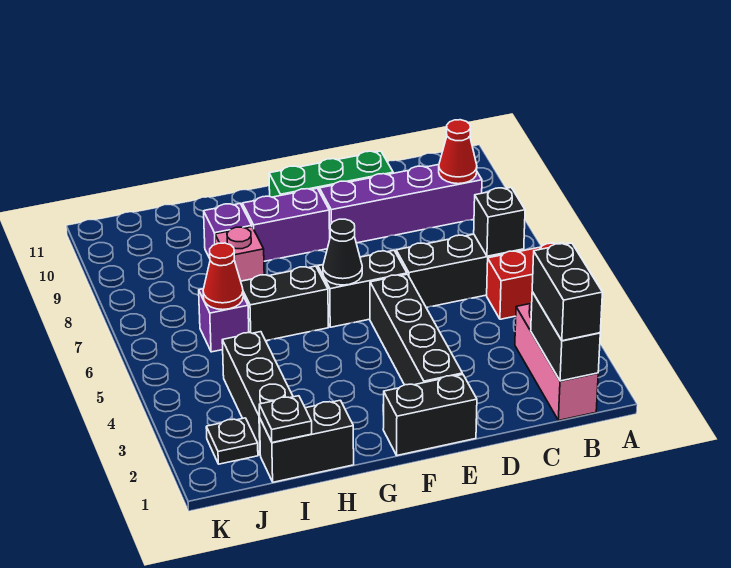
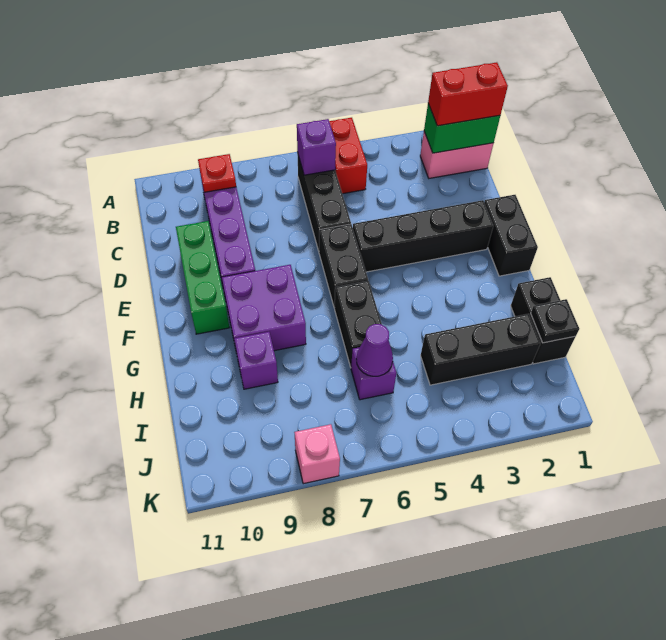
pink 1x3 brick [515,304,598,421] -> pink 1x2 brick [420,132,494,178]
black 1x2 brick [531,292,600,381] -> green 1x2 brick [424,104,500,153]
black 1x2 brick [532,243,602,341] -> red 1x2 brick [428,62,508,126]
black 1x1 brick [474,188,525,256] -> purple 1x1 brick [297,119,336,175]
red 1x1 cone [439,120,477,184] -> red 1x1 plate [198,154,236,192]
black 1x1 cone [323,219,362,285] -> none
purple 1x2 brick [242,188,330,261] -> purple 2x2 brick [222,265,306,353]
pink 1x1 brick [215,227,264,281] -> pink 1x1 brick moved to [294,424,340,484]
red 1x1 cone [203,243,243,310] -> purple 1x1 cone [356,324,393,376]
black 1x1 plate [206,418,258,464] -> none

